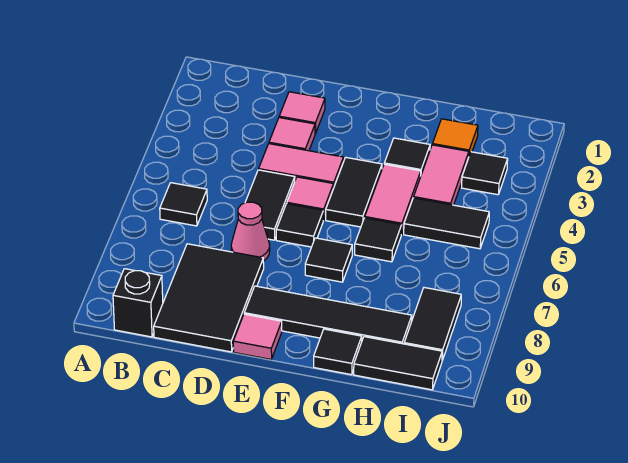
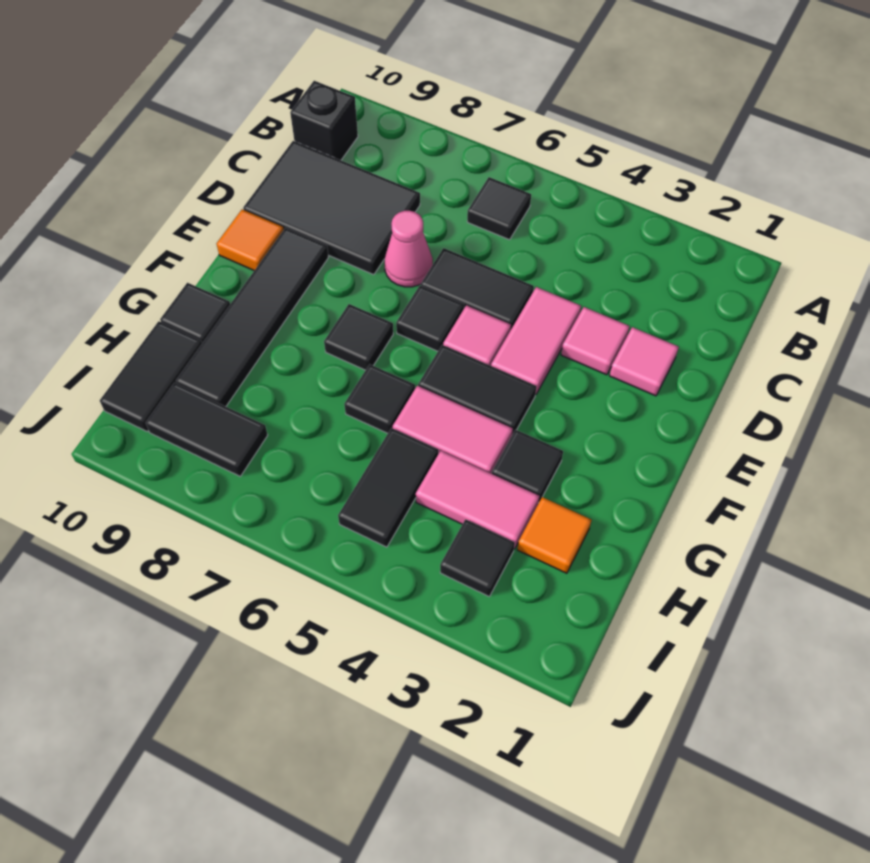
pink 1x1 tile [233,314,282,359] -> orange 1x1 tile [217,210,284,271]

